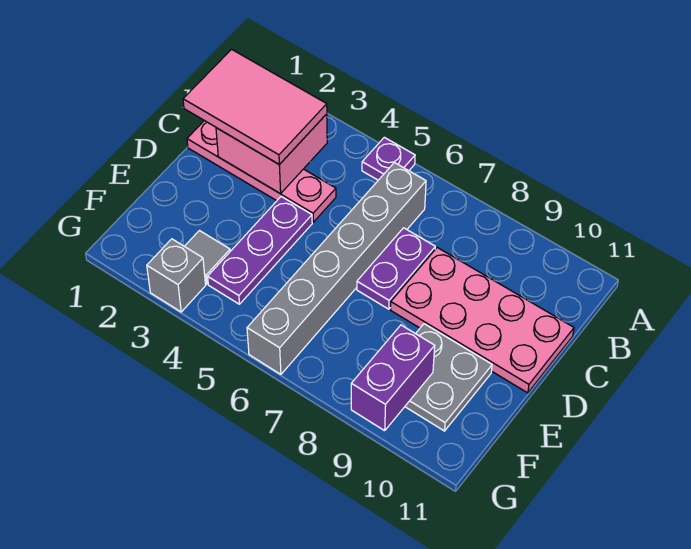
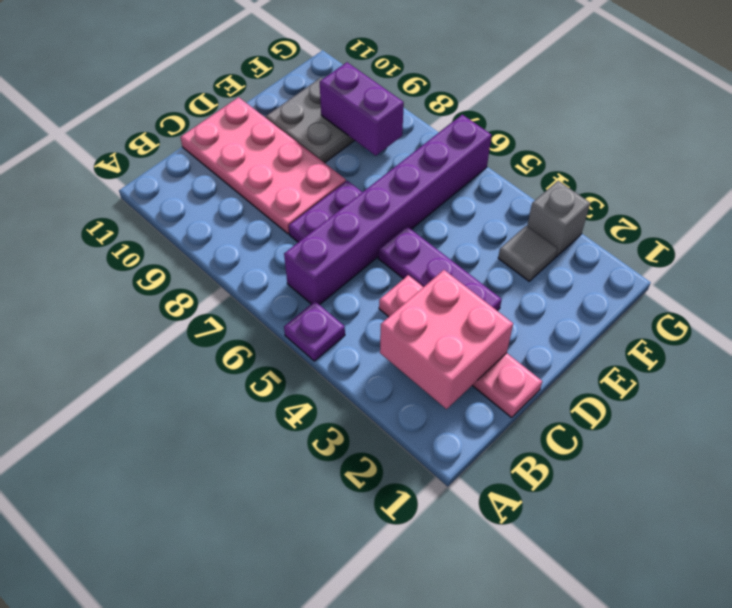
pink 2x3 tile [183,49,327,165] -> none
grey 1x6 brick [247,163,426,374] -> purple 1x6 brick [284,115,492,305]
purple 1x3 plate [208,197,312,304] -> purple 1x3 plate turned to [378,226,502,311]
purple 1x2 brick [351,325,435,431] -> purple 1x2 brick turned to [320,62,404,156]

